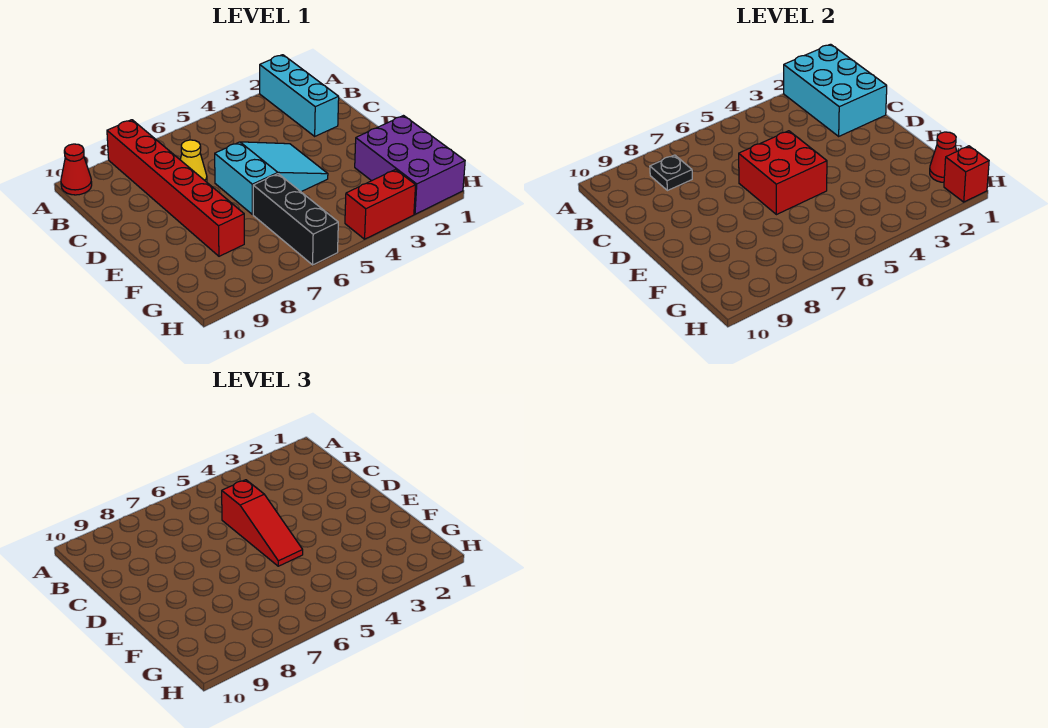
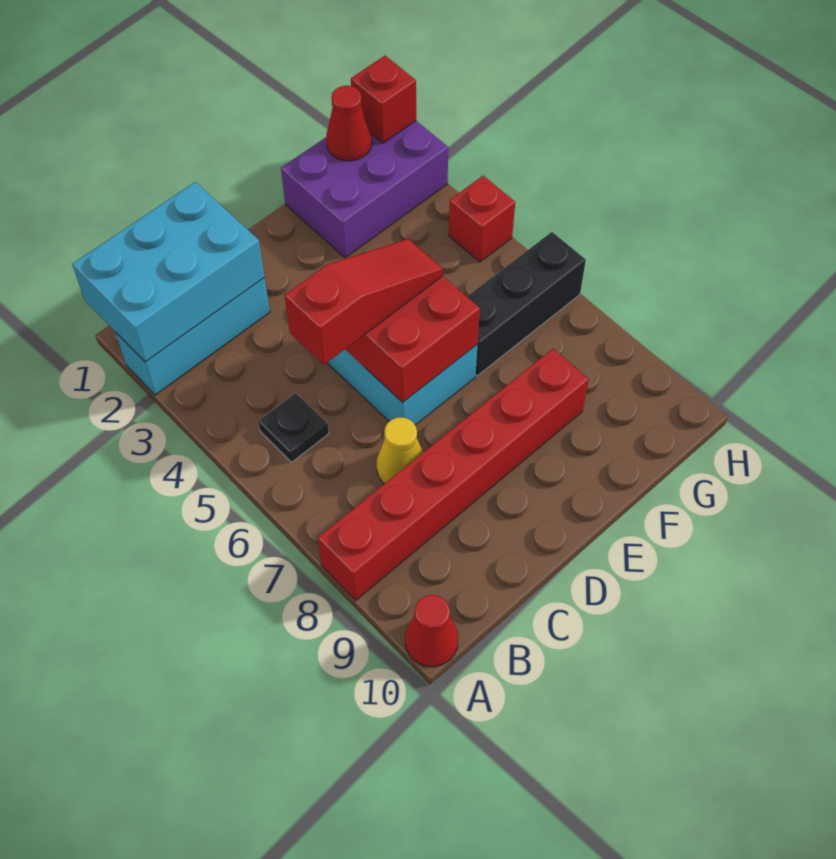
black 1x1 plate [650,155,692,191] -> black 1x1 plate moved to [258,393,329,462]
red 1x2 brick [345,170,416,239] -> red 1x1 brick [449,176,515,262]

